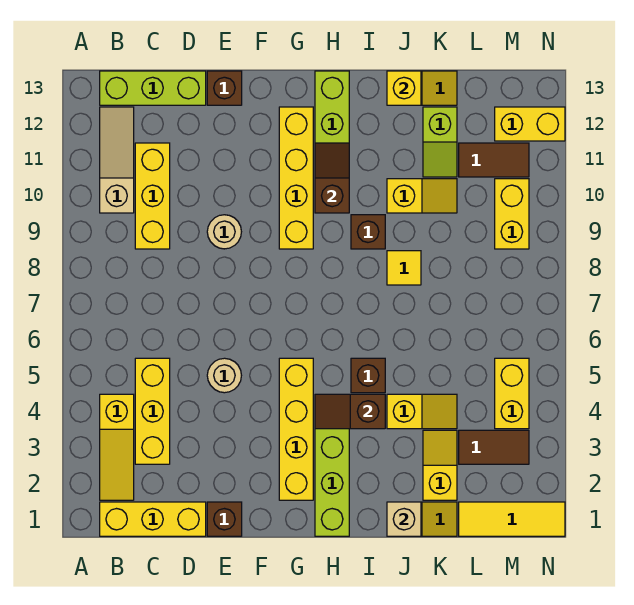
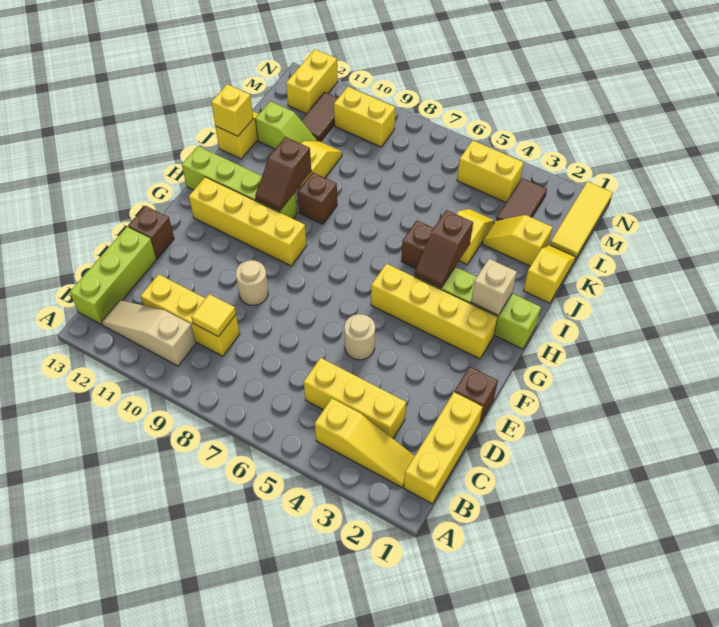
brown 1x2 slope [315,143,349,213] -> brown 1x2 slope turned to [255,137,311,211]
tan 1x1 brick [387,502,421,536] -> tan 1x1 brick moved to [471,259,517,315]
yellow 1x1 tile [387,251,421,285] -> yellow 1x1 tile moved to [191,294,236,337]

